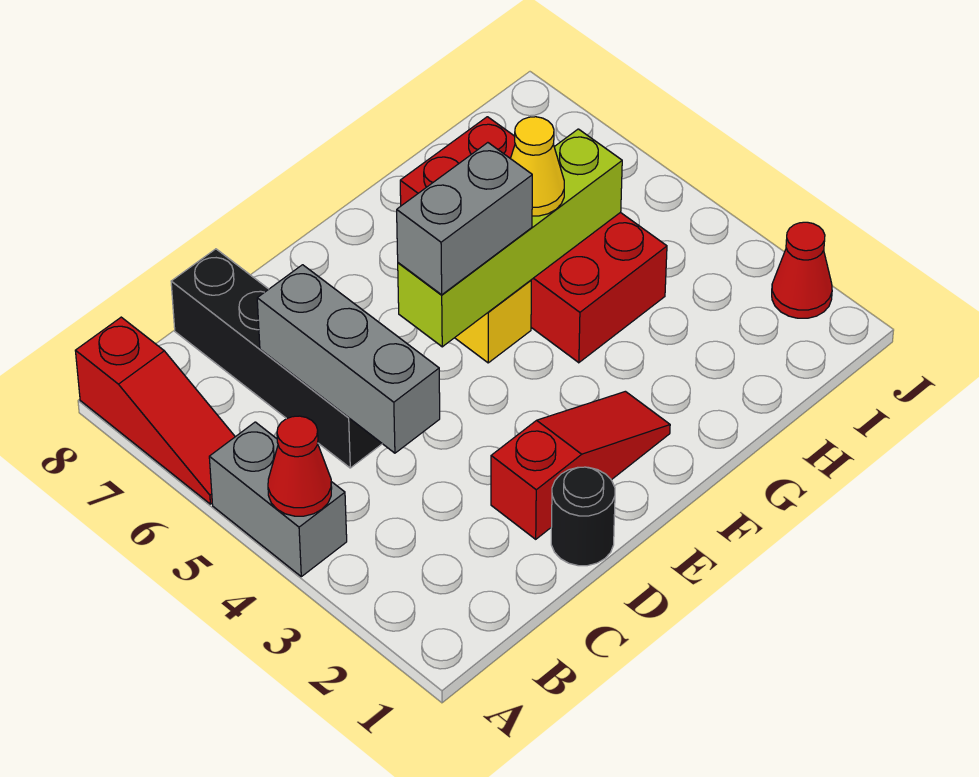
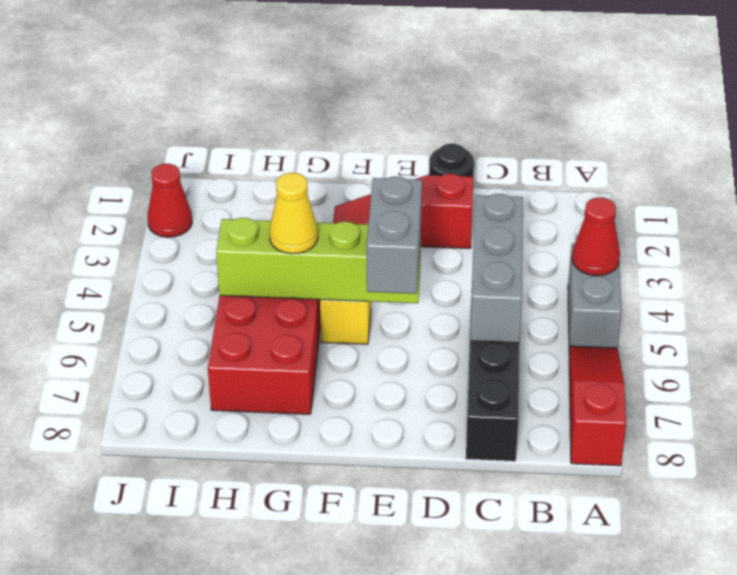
grey 1x2 brick [397,143,532,295] -> grey 1x2 brick turned to [367,176,422,294]

